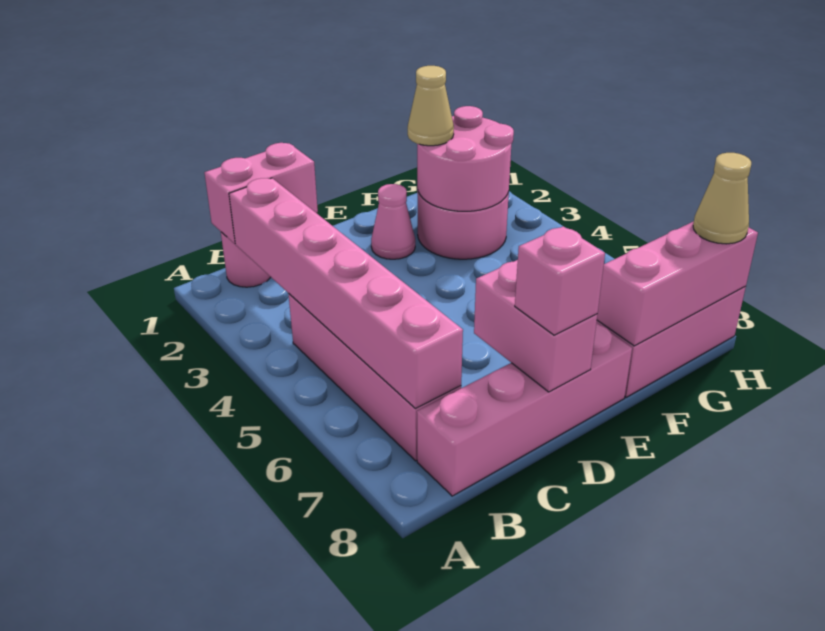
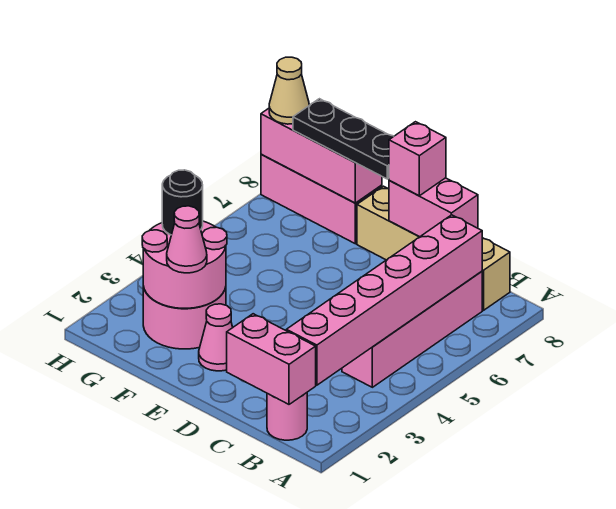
pink 1x4 brick [417,323,632,496] -> tan 1x4 brick [357,186,510,310]
pink 1x2 brick [474,260,597,392] -> pink 1x2 brick turned to [389,178,478,237]
none -> black 1x3 plate [293,99,394,179]
tan 1x1 cone [408,66,454,146] -> pink 1x1 cone [167,206,207,273]
none -> black 1x1 round brick [162,170,203,235]

